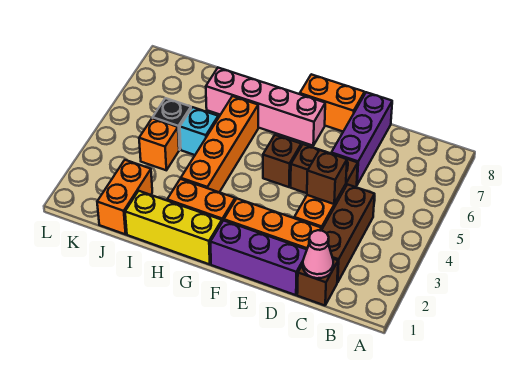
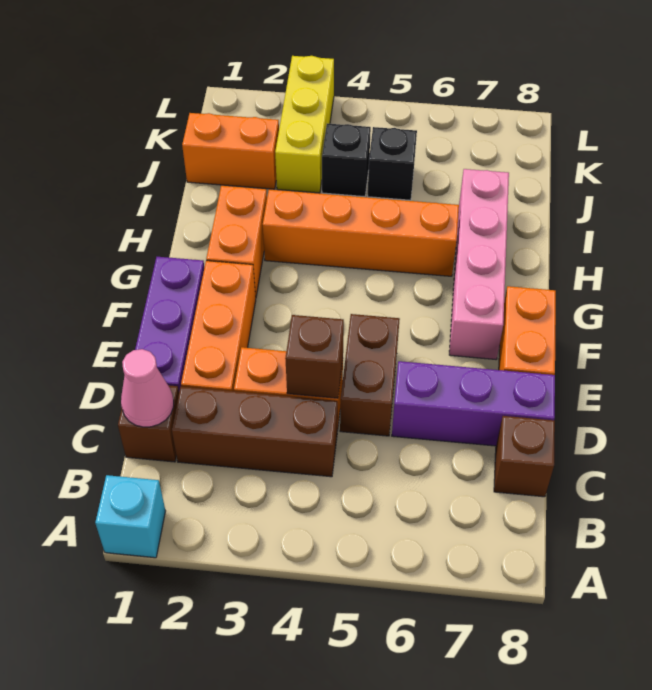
brown 1x1 brick [263,135,301,187] -> brown 1x1 brick moved to [494,416,555,497]
yellow 1x3 brick [125,191,222,264] -> yellow 1x3 brick moved to [275,56,334,193]
cyan 1x1 brick [180,107,218,155] -> cyan 1x1 brick moved to [95,475,165,558]
orange 1x1 brick [139,118,179,170] -> black 1x1 brick [322,124,371,197]

